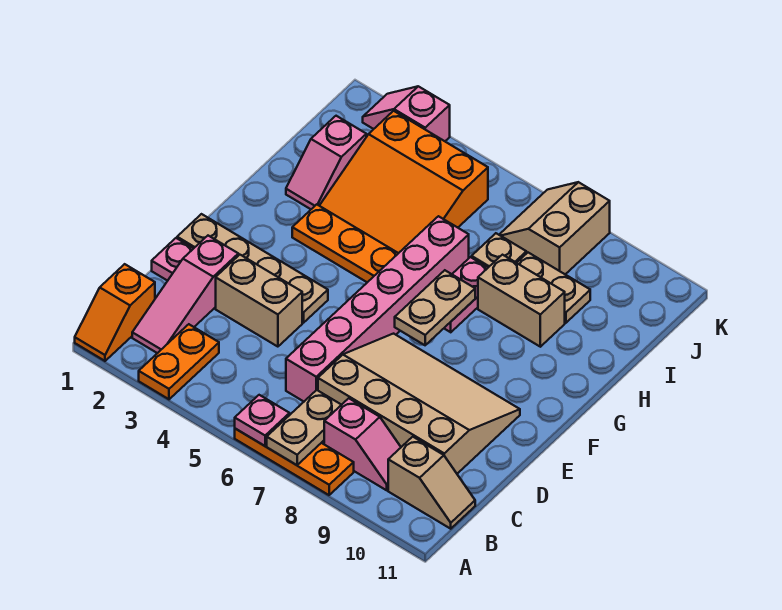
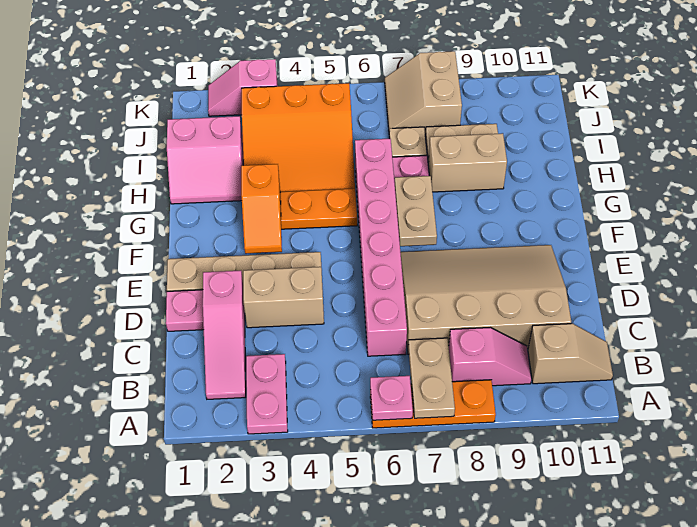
orange 1x2 slope [75,264,155,361] -> orange 1x2 slope moved to [241,164,282,254]
orange 1x2 plate [139,324,219,399] -> pink 1x2 plate [246,354,288,434]
pink 1x2 slope [286,116,366,209] -> pink 2x2 slope [167,116,243,204]

